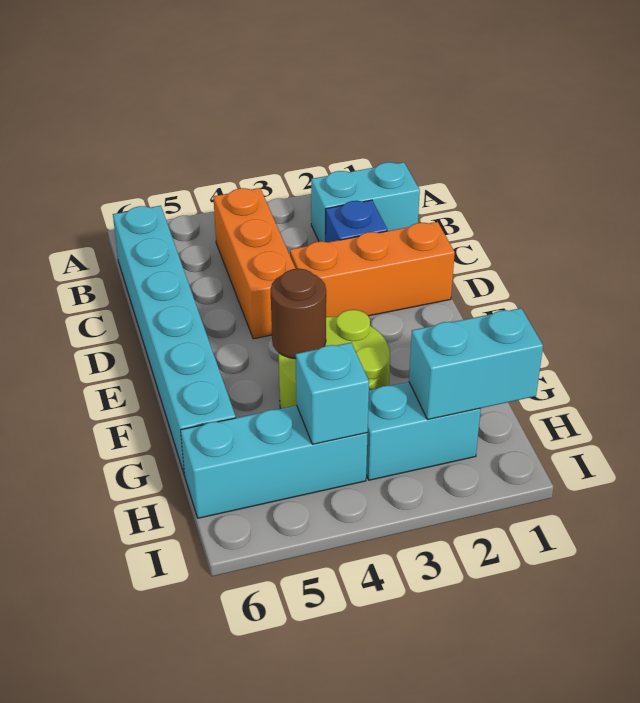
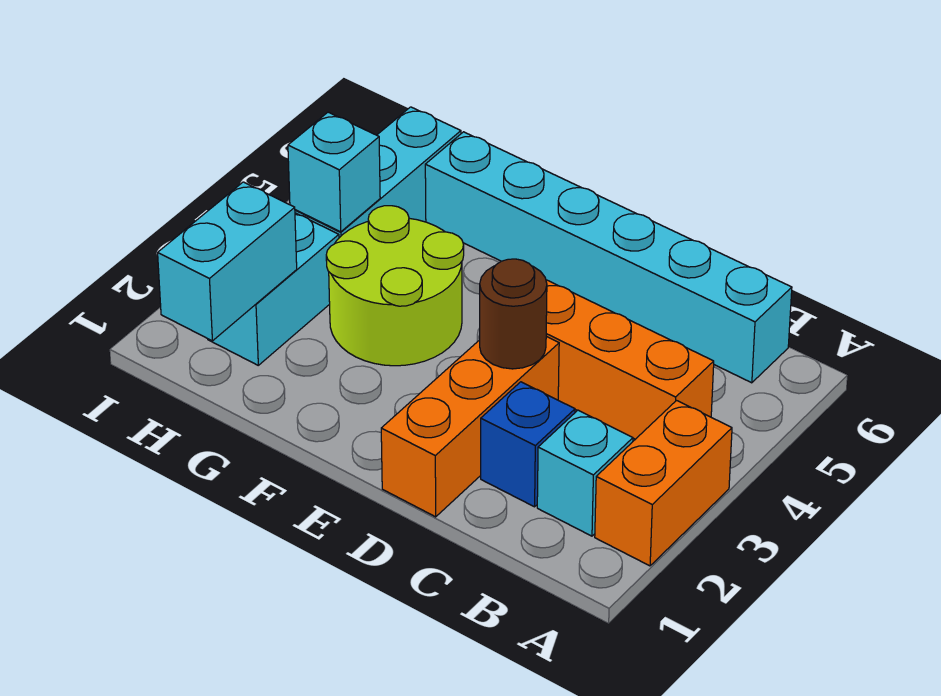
none -> orange 1x2 brick [595,401,732,566]
cyan 1x2 brick [311,162,420,242] -> cyan 1x1 brick [537,410,633,536]
brown 1x1 round brick [271,269,326,359] -> brown 1x1 round brick moved to [480,259,547,369]

